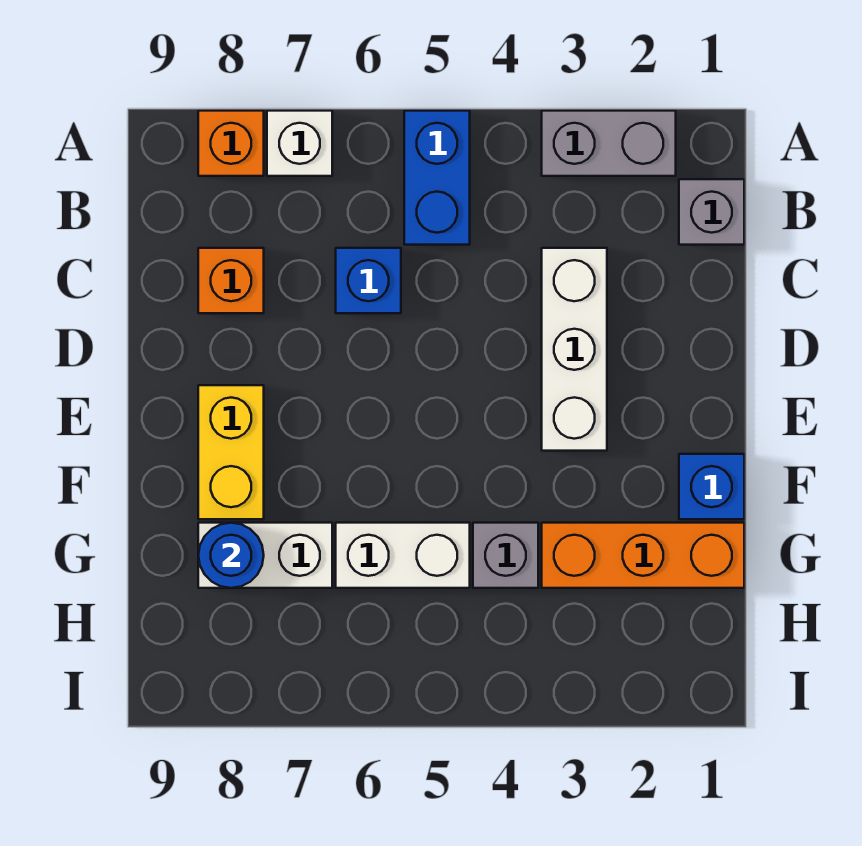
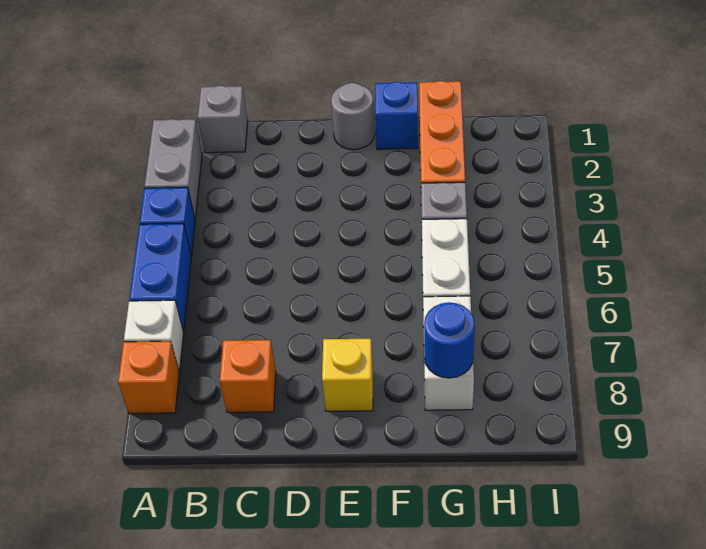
blue 1x2 brick [404,111,470,245] -> blue 1x2 brick turned to [129,224,191,331]
white 1x3 brick [542,248,607,451] -> none
blue 1x1 brick [336,248,401,313] -> blue 1x1 brick moved to [140,187,195,255]
none -> grey 1x1 round brick [331,83,375,150]
yellow 1x2 brick [198,385,264,519] -> yellow 1x1 brick [322,339,373,411]

